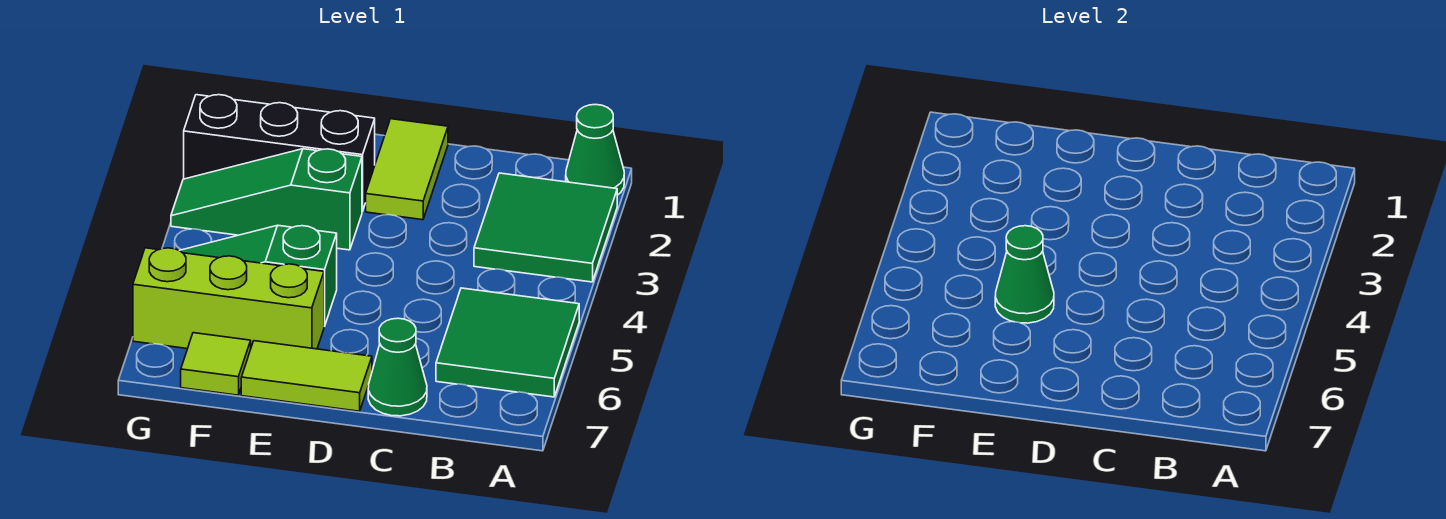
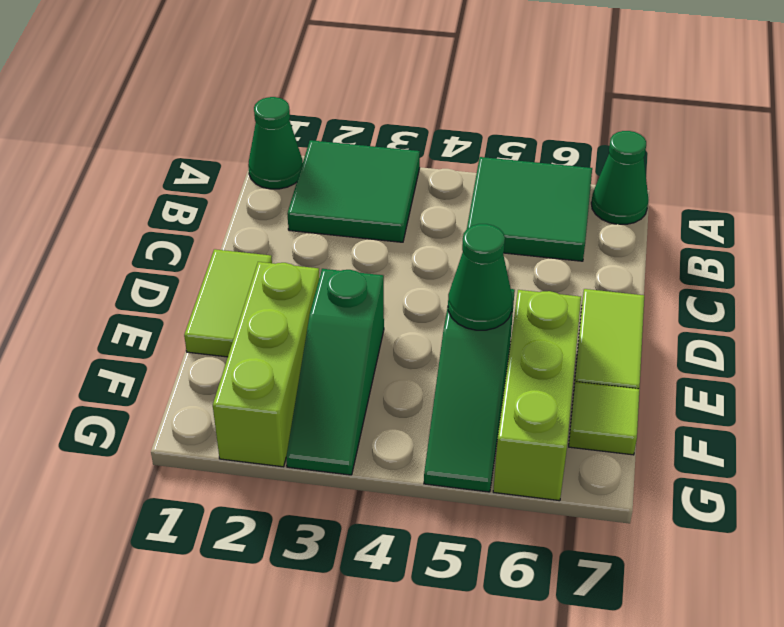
green 1x1 cone [368,318,427,416] -> green 1x1 cone moved to [591,131,648,224]
lime 1x2 tile [366,119,448,220] -> lime 1x2 tile turned to [184,249,272,357]
black 1x3 brick [184,95,375,211] -> lime 1x3 brick [213,262,319,467]

